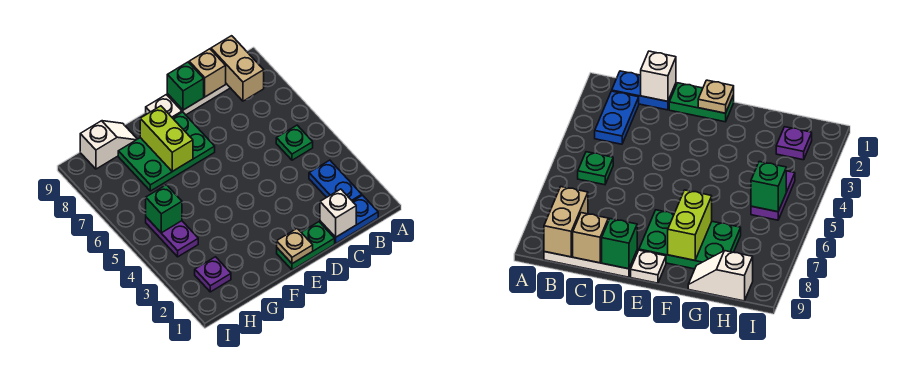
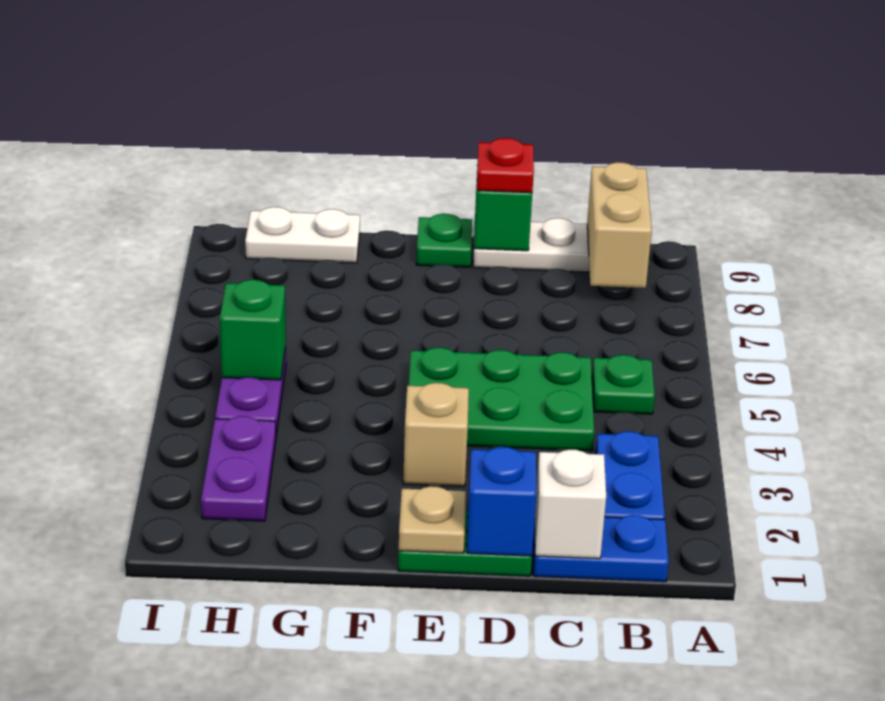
tan 1x1 brick [189,49,226,97] -> tan 1x1 brick moved to [403,383,469,487]
none -> blue 1x1 brick [467,447,537,556]
none -> red 1x1 plate [477,138,534,193]
green 2x3 plate [118,112,215,191] -> green 2x3 plate moved to [409,348,594,451]
white 1x1 plate [146,95,182,118] -> green 1x1 plate [416,214,472,267]
lime 1x2 brick [140,106,193,171] -> none
white 1x2 slope [80,121,137,169] -> white 1x2 plate [245,207,360,263]
purple 1x1 plate [195,257,231,292] -> purple 1x2 plate [201,416,276,521]

